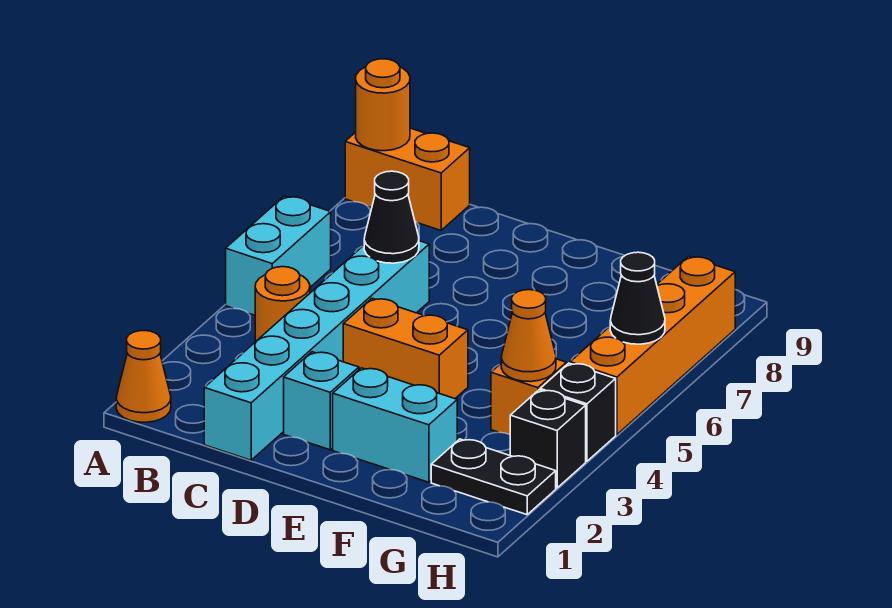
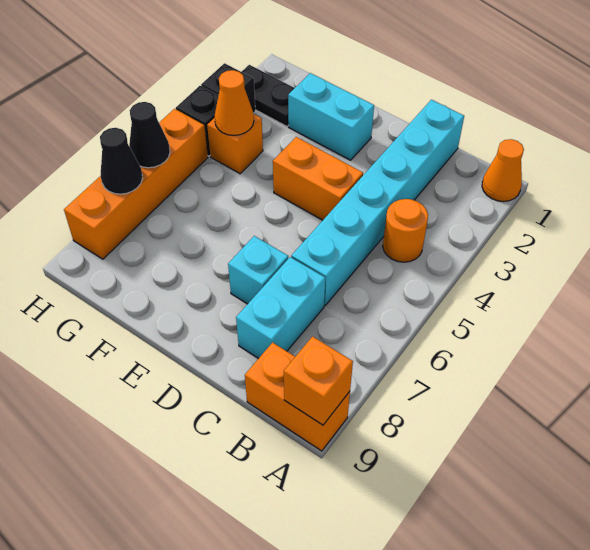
cyan 1x2 brick [226,196,331,315] -> cyan 1x2 brick moved to [236,257,325,359]
orange 1x1 round brick [356,59,410,151] -> orange 1x1 brick [284,336,353,425]
black 1x1 cone [364,171,419,263] -> black 1x1 cone moved to [100,128,143,194]
cyan 1x1 brick [284,352,359,450] -> cyan 1x1 brick moved to [228,236,288,304]

